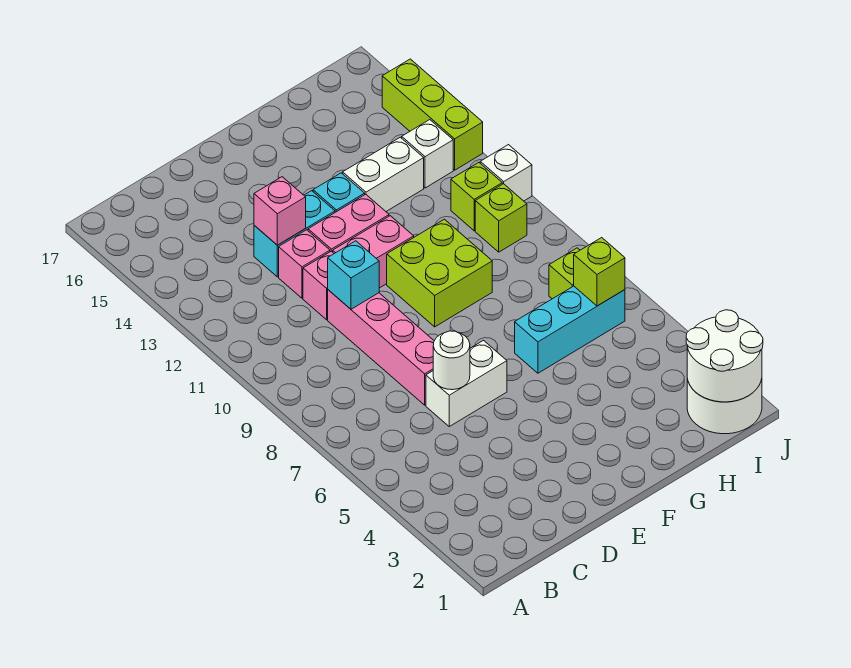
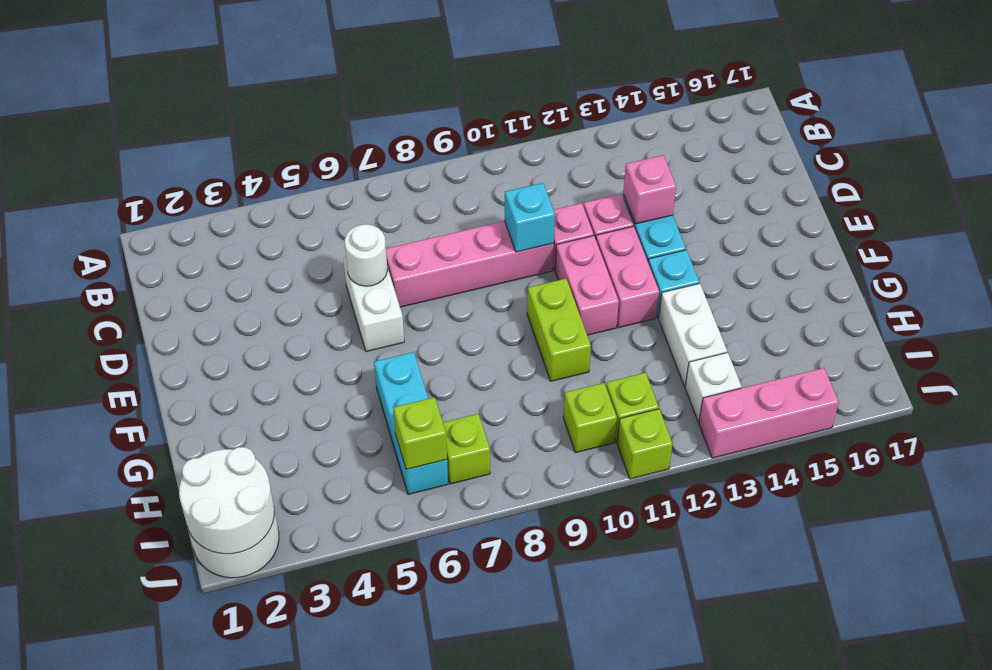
lime 2x2 brick [387,219,492,327] -> lime 1x2 brick [527,279,591,381]
white 1x1 brick [480,145,532,201] -> lime 1x1 brick [617,409,673,479]
lime 1x3 brick [382,59,483,170] -> pink 1x3 brick [699,368,839,458]

